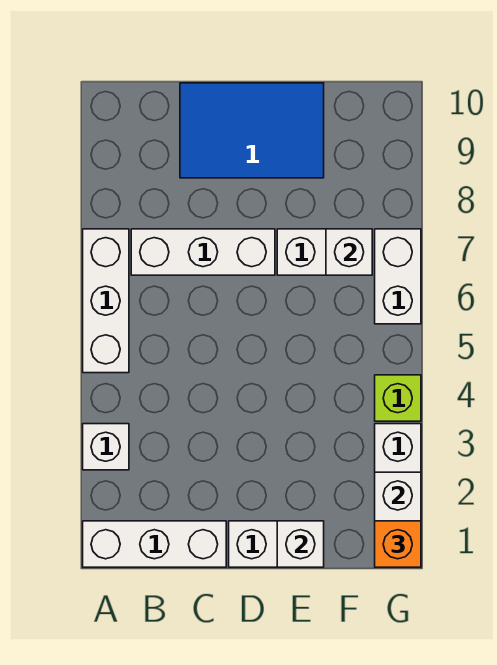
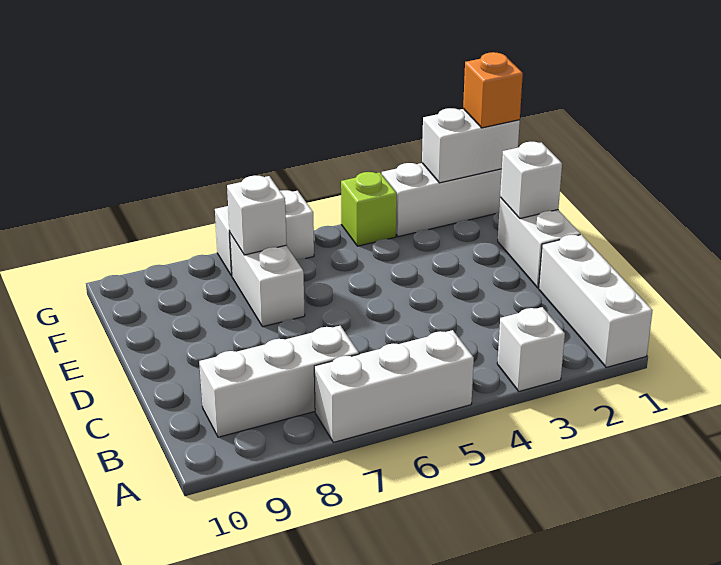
white 1x3 brick [131,229,275,275] -> white 1x3 brick turned to [199,326,359,437]
blue 2x3 tile [180,83,324,178] -> none

